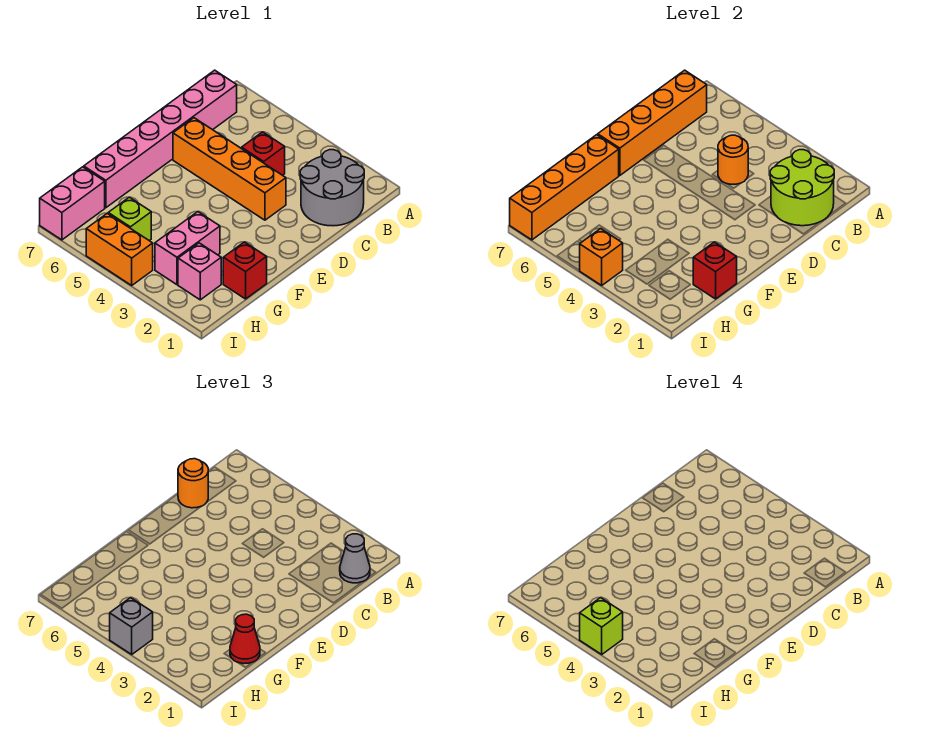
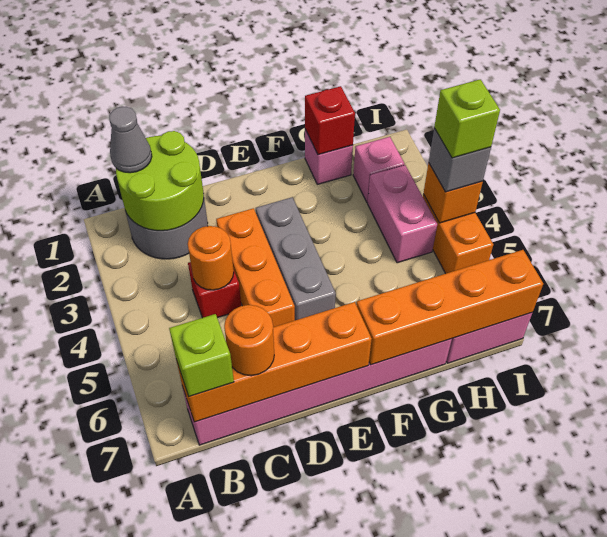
orange 1x4 brick [173,118,286,220] -> orange 1x3 brick [216,208,295,327]
none -> grey 1x3 brick [256,197,336,320]
red 1x1 brick [223,242,267,299] -> pink 1x1 brick [305,130,353,184]
red 1x1 cone [230,614,260,664] -> none
pink 1x2 brick [155,212,220,285] -> pink 1x2 brick turned to [368,165,437,263]
lime 1x1 brick [108,197,151,241] -> lime 1x1 brick moved to [169,314,234,397]

